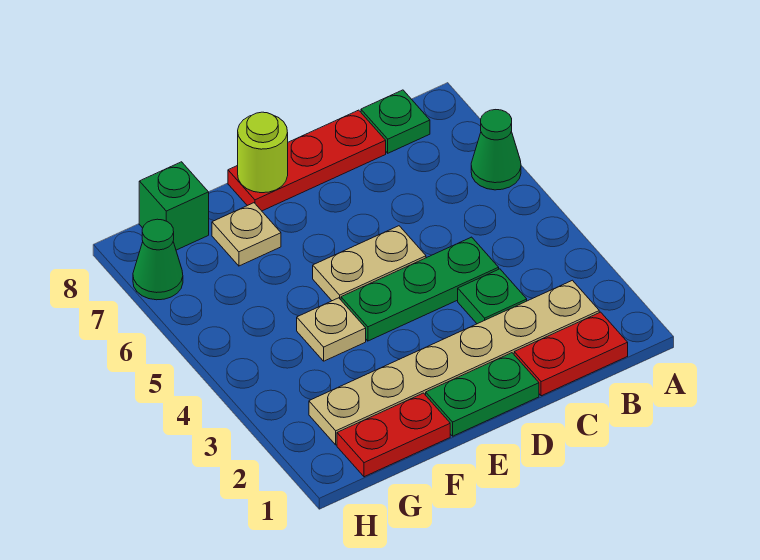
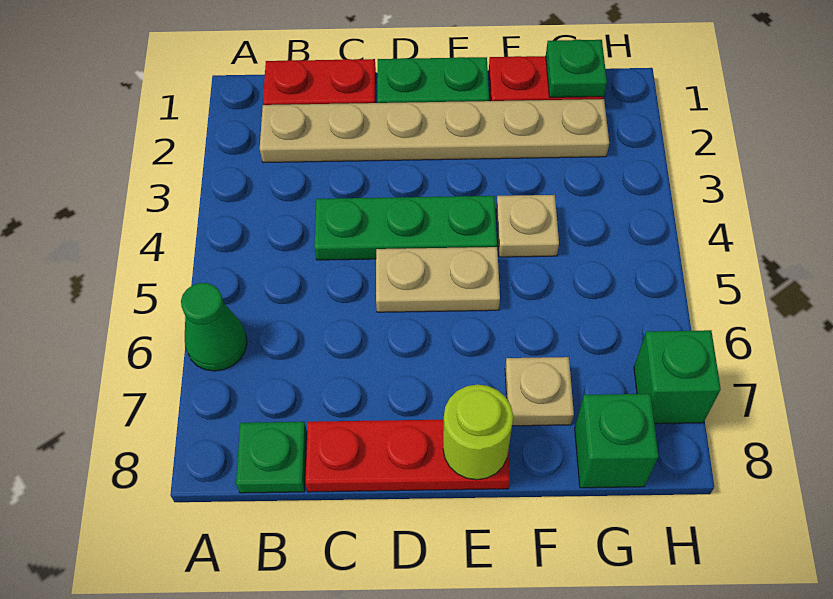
green 1x1 plate [458,269,527,324] -> green 1x1 plate moved to [546,40,607,97]
green 1x1 cone [133,219,183,300] -> green 1x1 brick [634,330,721,424]

